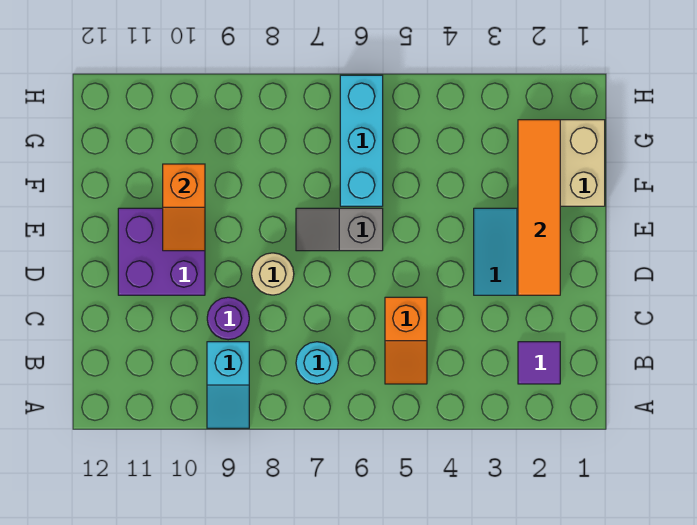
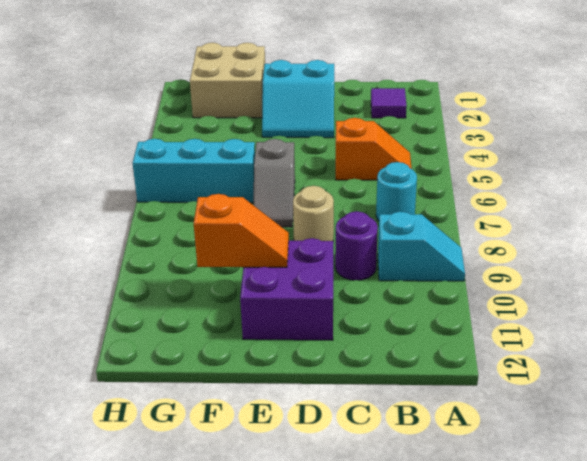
orange 1x4 tile [518,120,560,295] -> none

